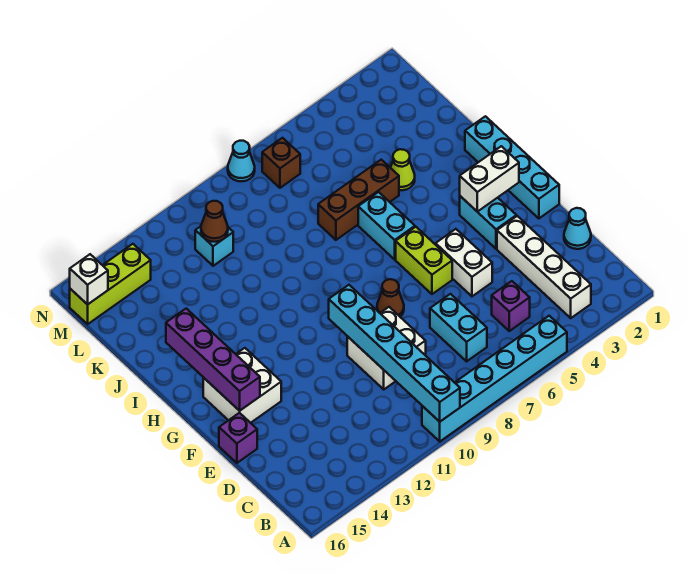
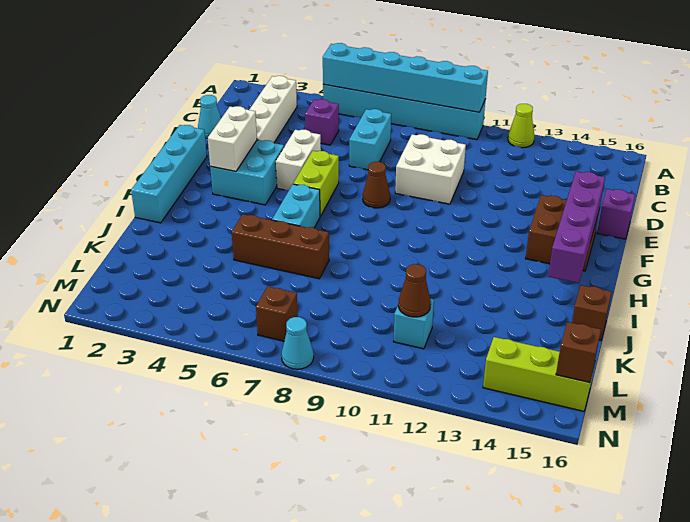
cyan 1x6 brick [329,285,460,422] -> cyan 1x6 brick turned to [323,43,488,112]
cyan 1x2 brick [460,196,516,249] -> cyan 2x2 brick [210,140,284,205]
white 2x2 brick [203,348,281,423] -> brown 2x2 brick [526,195,600,271]
white 1x2 brick [460,146,519,212] -> white 1x2 brick turned to [208,106,257,171]
lime 1x1 cone [390,149,415,190] -> lime 1x1 cone moved to [508,104,534,148]
none -> brown 1x1 brick [572,285,612,341]
white 1x1 brick [70,254,108,305] -> brown 1x1 brick [556,322,601,383]

